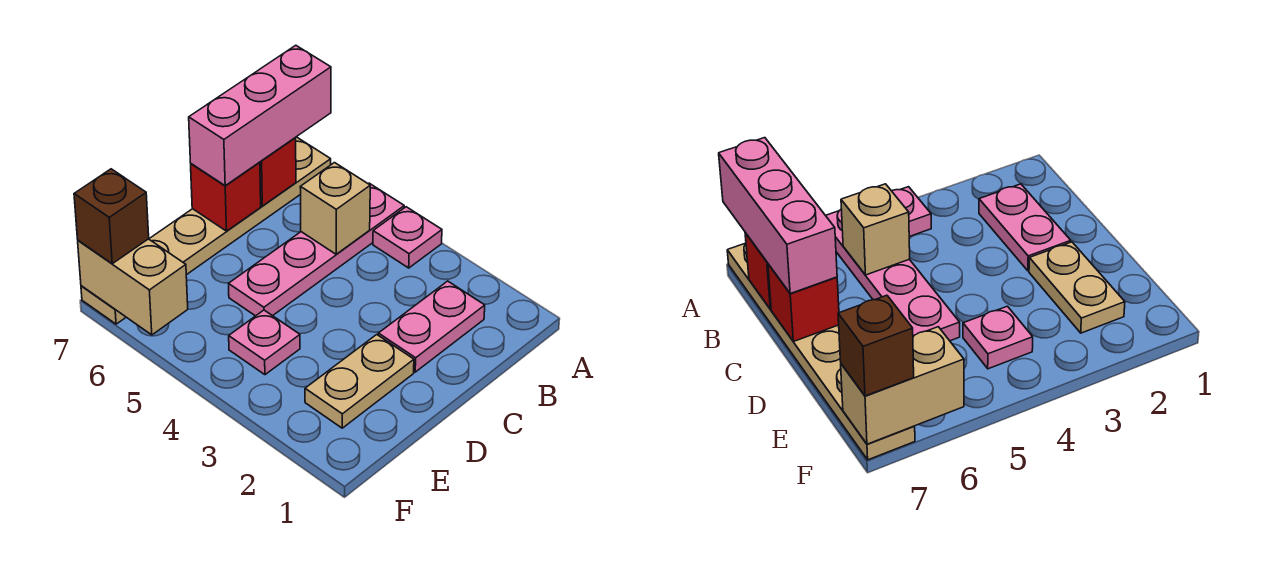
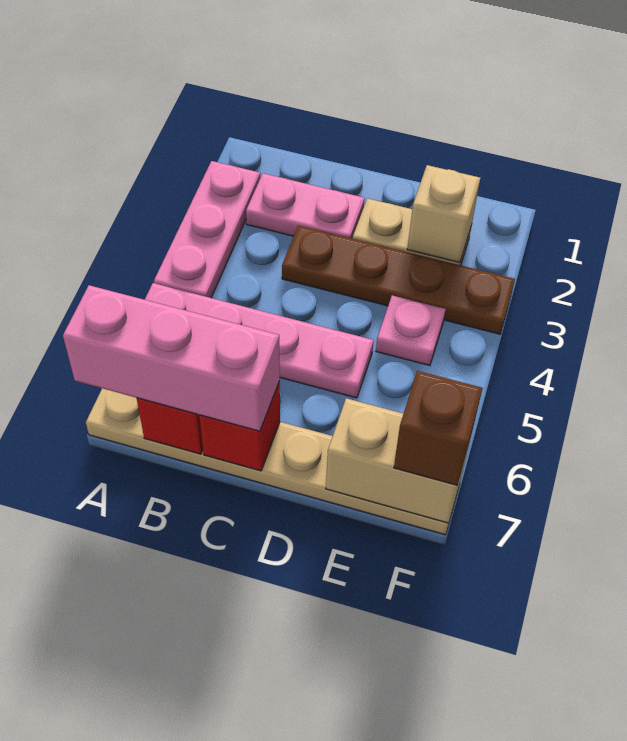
pink 1x1 plate [373,207,442,268] -> pink 1x3 plate [154,161,260,298]
tan 1x1 brick [300,163,370,254] -> tan 1x1 brick moved to [407,165,480,263]
none -> brown 1x4 plate [282,226,515,334]
tan 1x2 brick [78,239,188,335] -> tan 1x2 brick turned to [326,398,471,523]

